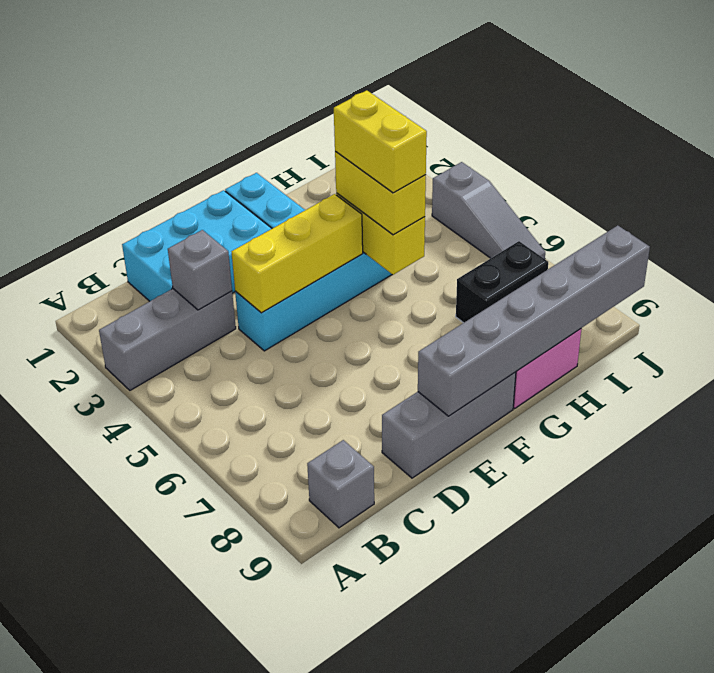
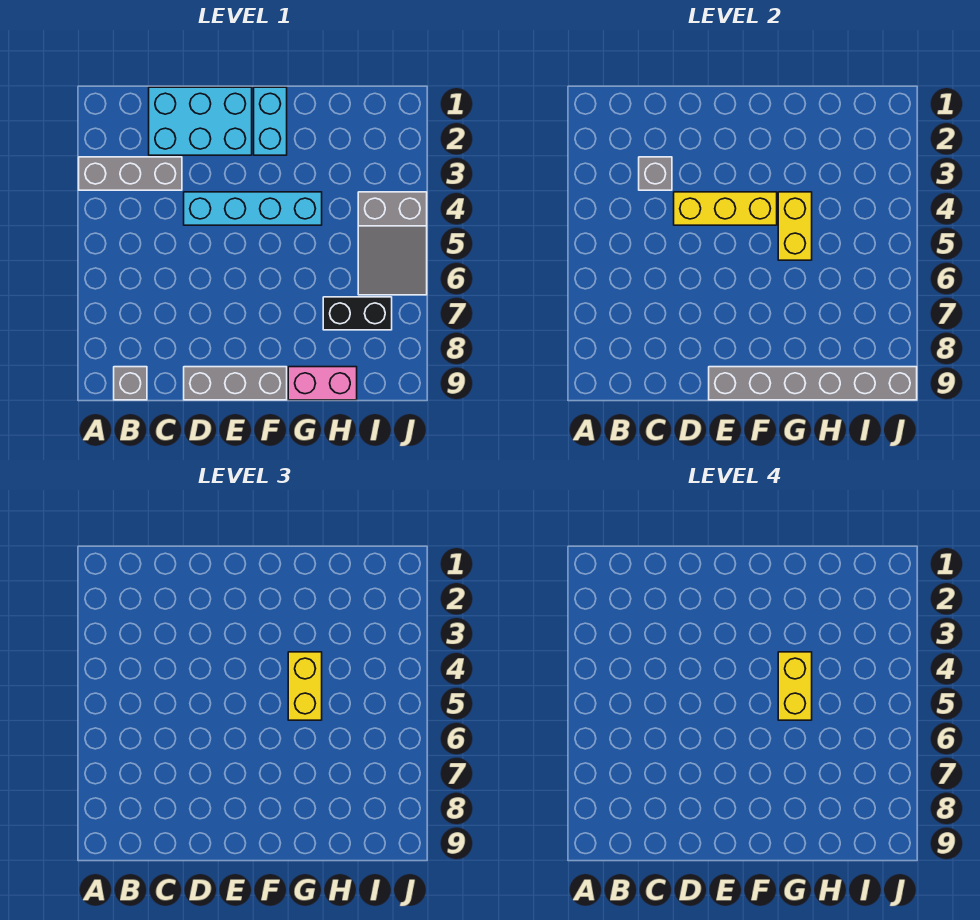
grey 1x3 slope [432,162,545,259] -> grey 2x3 slope [358,192,427,295]

